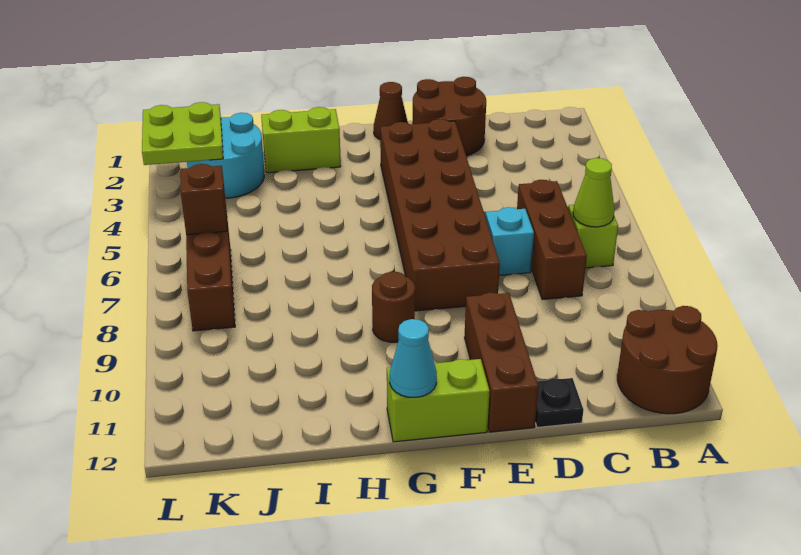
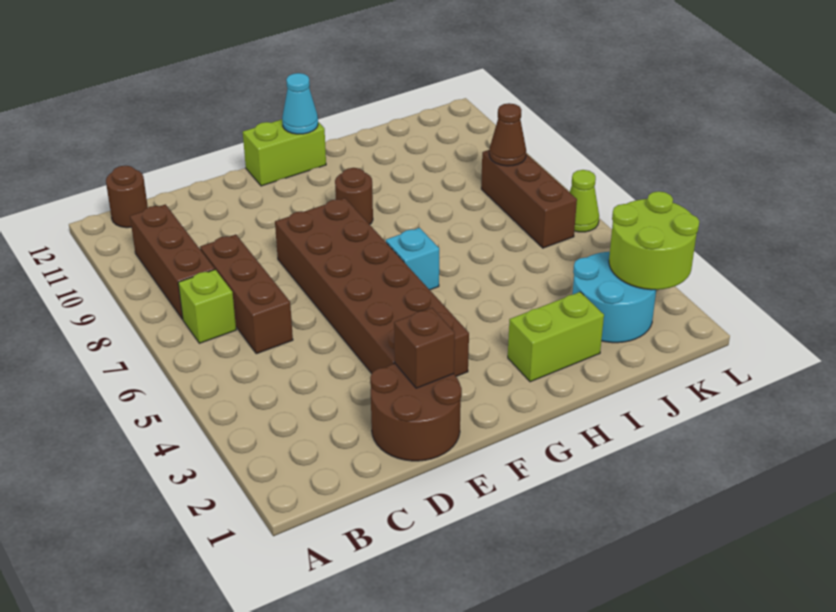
brown 2x2 round brick [617,306,718,414] -> brown 1x1 round brick [106,166,148,228]
lime 1x1 cone [573,158,615,227] -> lime 1x1 cone moved to [570,170,599,232]
cyan 1x1 brick [485,207,534,275] -> cyan 1x1 brick moved to [386,228,439,290]
black 1x1 plate [535,378,583,427] -> none
brown 1x3 brick [464,292,538,432] -> brown 1x3 brick moved to [130,204,215,319]
brown 1x1 cone [374,82,408,139] -> brown 1x1 cone moved to [489,103,526,166]
lime 2x2 plate [142,102,223,165] -> lime 2x2 round brick [609,191,699,290]
brown 1x1 brick [180,164,228,235] -> brown 1x1 brick moved to [394,308,455,388]

